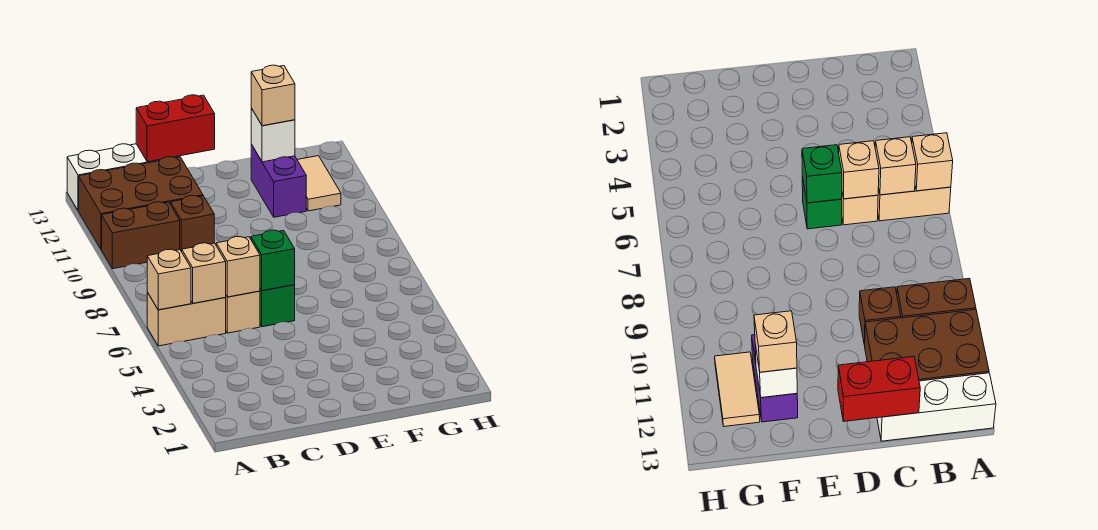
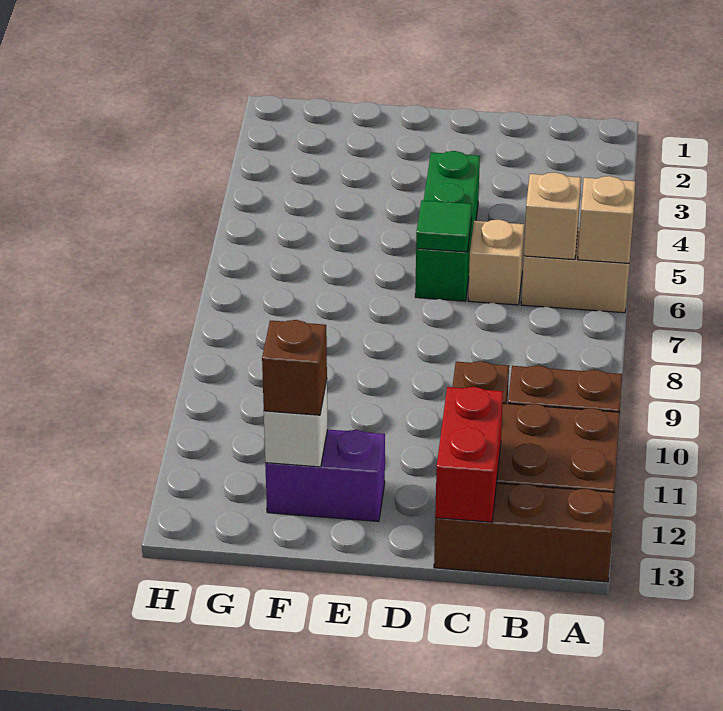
white 1x3 brick [67,144,180,211] -> brown 1x3 brick [434,483,615,582]
tan 1x1 brick [216,237,260,297] -> none
red 1x2 brick [136,95,215,162] -> red 1x2 brick turned to [435,387,503,522]
green 1x1 brick [260,285,295,327] -> green 1x3 brick [415,151,480,301]
green 1x1 brick [251,230,295,291] -> green 1x1 tile [416,200,472,252]
purple 1x2 brick [251,145,306,217] -> purple 1x2 brick turned to [265,429,385,521]
tan 1x1 brick [251,65,295,126] -> brown 1x1 brick [262,320,327,415]
tan 1x2 tile [297,156,341,211] -> none

